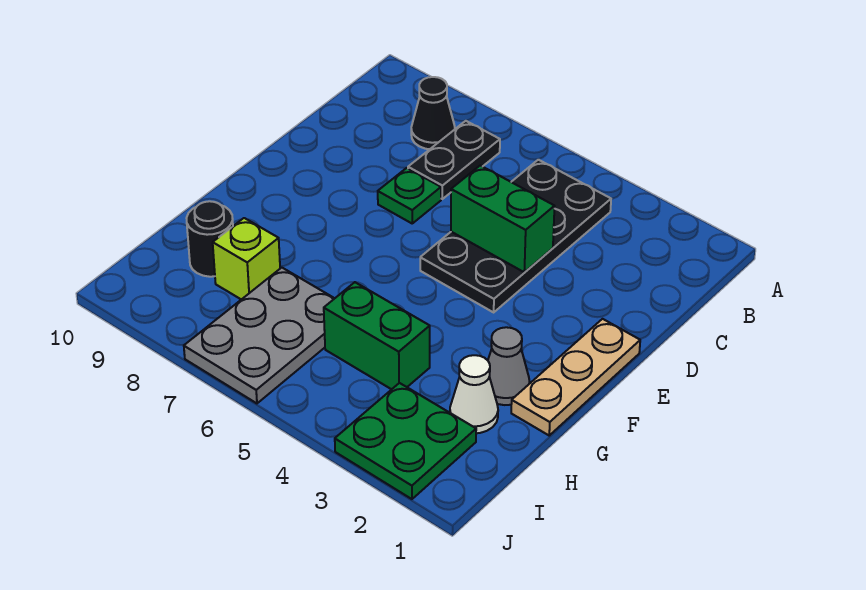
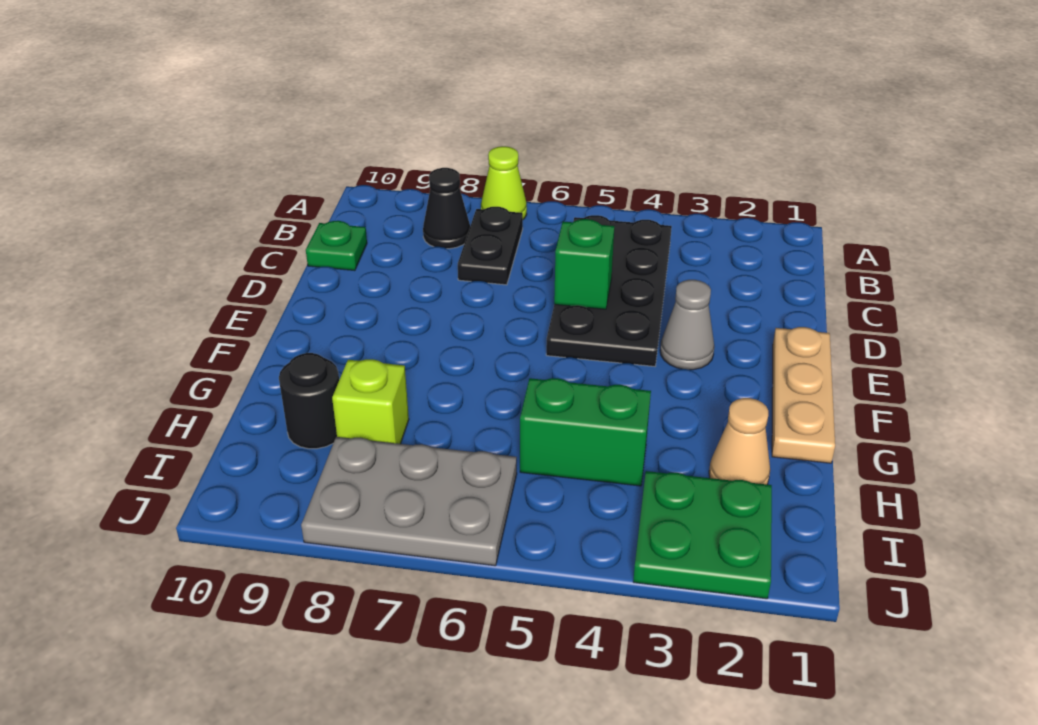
none -> lime 1x1 cone [481,146,527,219]
green 1x2 brick [451,165,555,272] -> green 1x1 brick [554,219,614,309]
green 1x1 plate [378,168,441,223] -> green 1x1 plate moved to [306,221,367,271]
grey 1x1 cone [488,327,530,405] -> grey 1x1 cone moved to [660,280,714,370]
white 1x1 cone [450,355,498,433] -> tan 1x1 cone [709,398,770,485]
grey 2x3 plate [184,268,335,403] -> grey 2x3 plate turned to [301,437,517,566]

